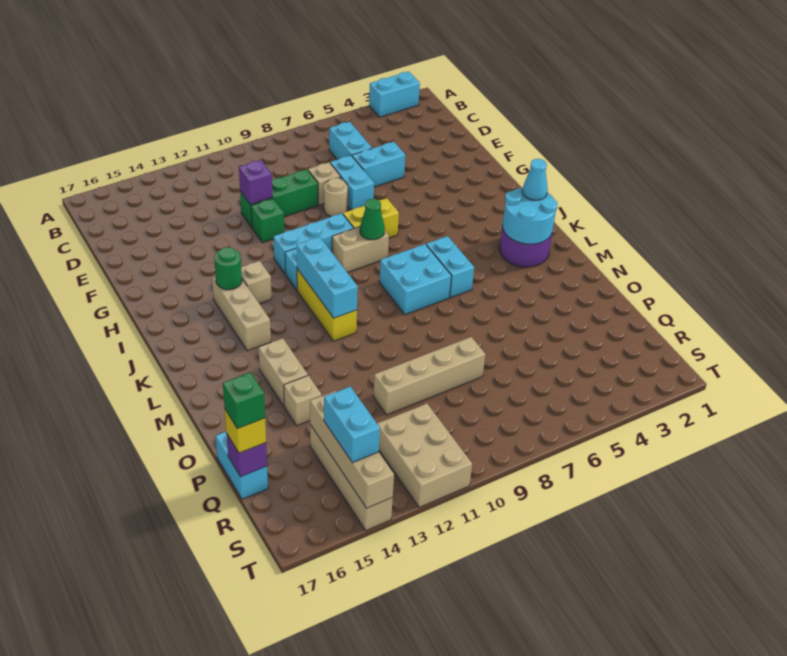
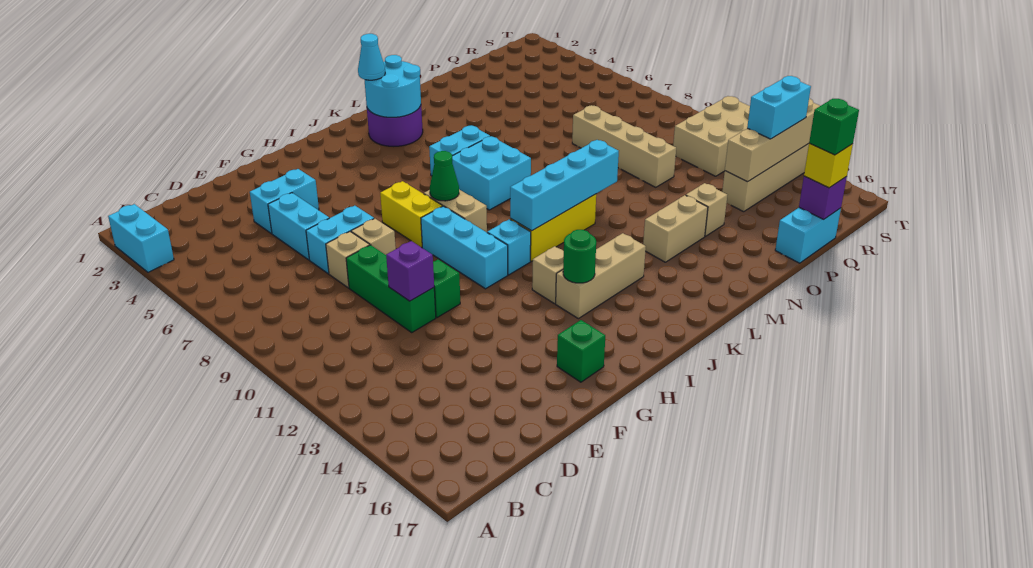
cyan 1x2 brick [329,122,372,160] -> cyan 1x2 brick moved to [250,169,319,234]
tan 1x1 round brick [324,178,348,216] -> tan 1x1 brick [351,218,396,255]
none -> green 1x1 brick [557,320,605,382]
cyan 1x3 brick [297,237,358,318] -> cyan 1x4 brick [510,140,619,231]

